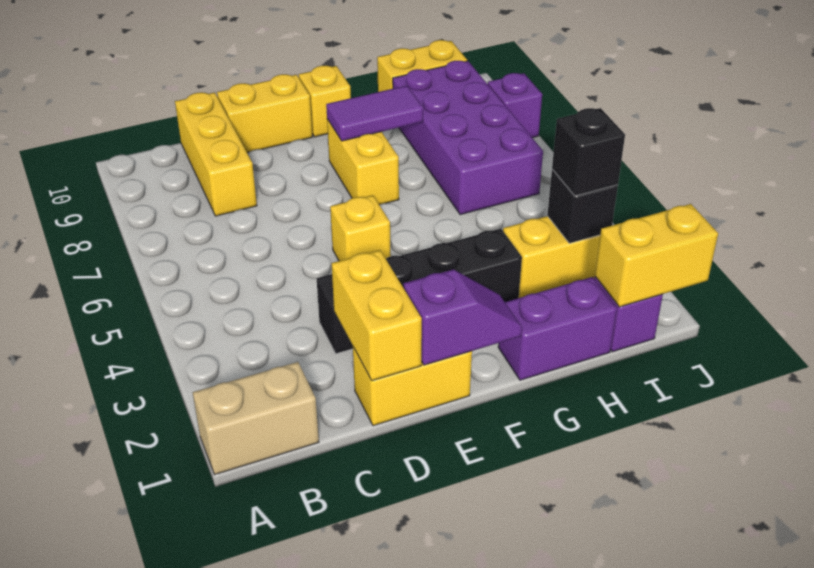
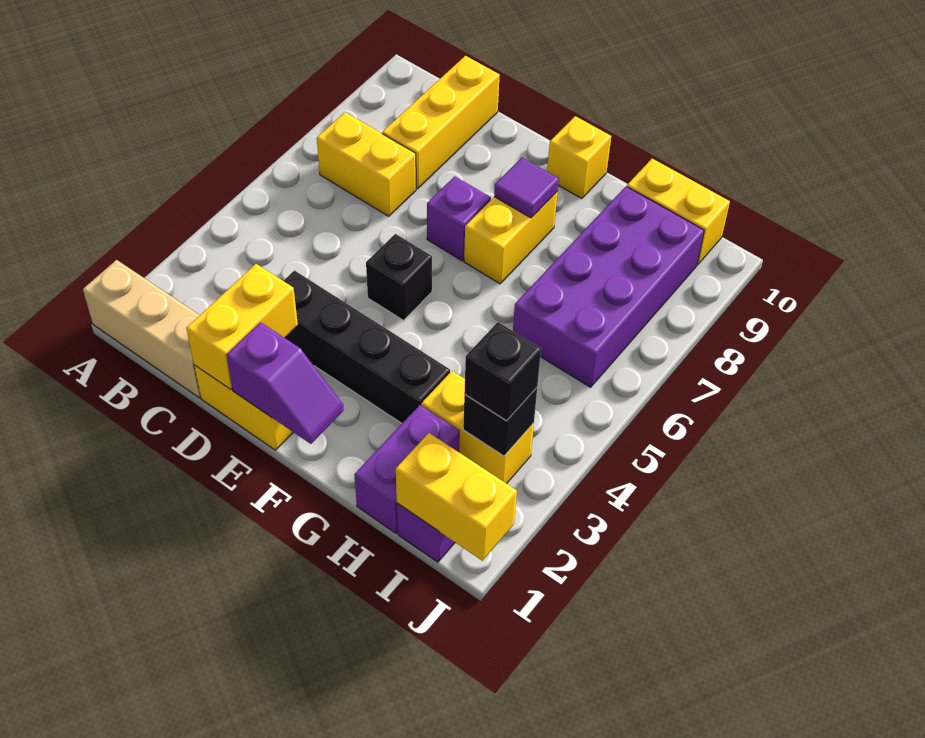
tan 1x2 brick [193,362,319,474] -> tan 1x3 brick [83,260,201,398]
yellow 1x2 brick [217,74,312,153] -> yellow 1x2 brick moved to [317,112,416,216]
yellow 1x1 brick [330,195,391,261] -> black 1x1 brick [366,234,432,320]
purple 1x2 tile [326,86,423,141] -> purple 1x1 tile [494,158,559,218]
purple 1x2 brick [498,277,617,380] -> purple 1x2 brick turned to [354,405,460,533]
purple 1x1 brick [488,73,542,138] -> purple 1x1 brick moved to [427,176,491,261]

